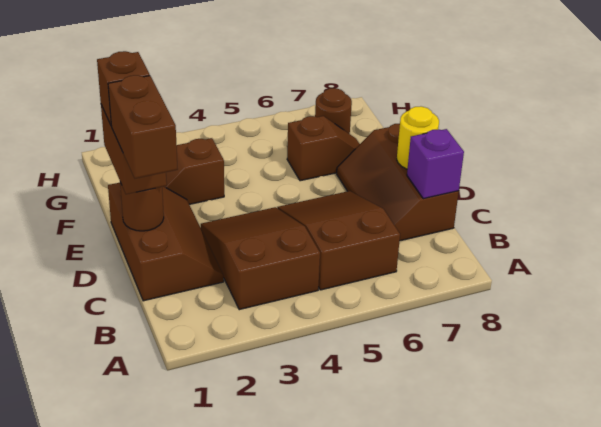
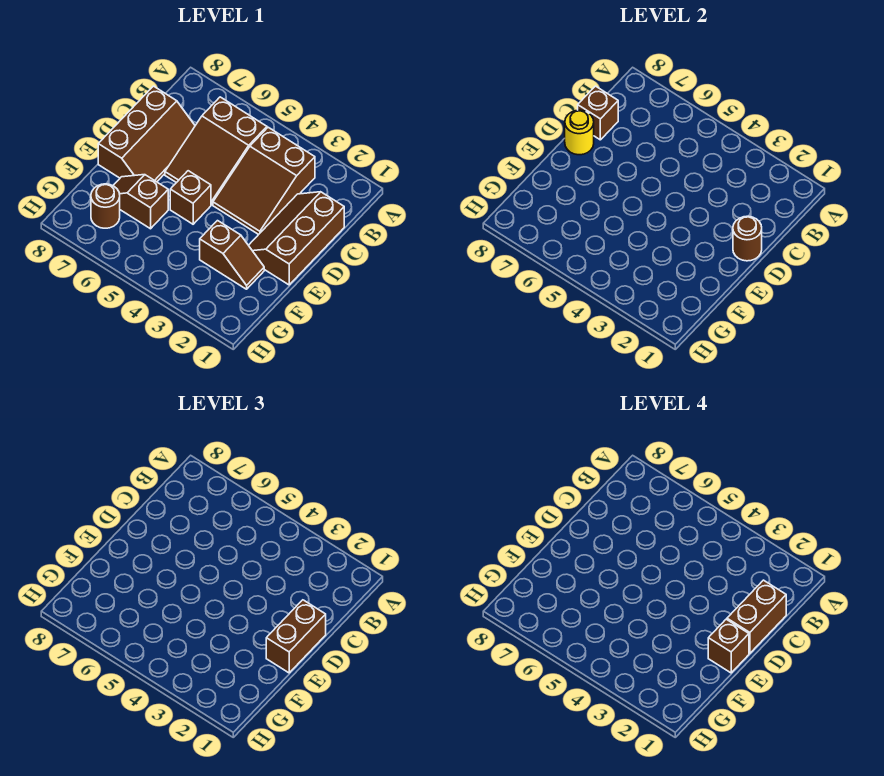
purple 1x1 brick [407,129,464,199] -> brown 1x1 brick [578,86,618,140]
none -> brown 1x1 brick [170,171,211,224]

